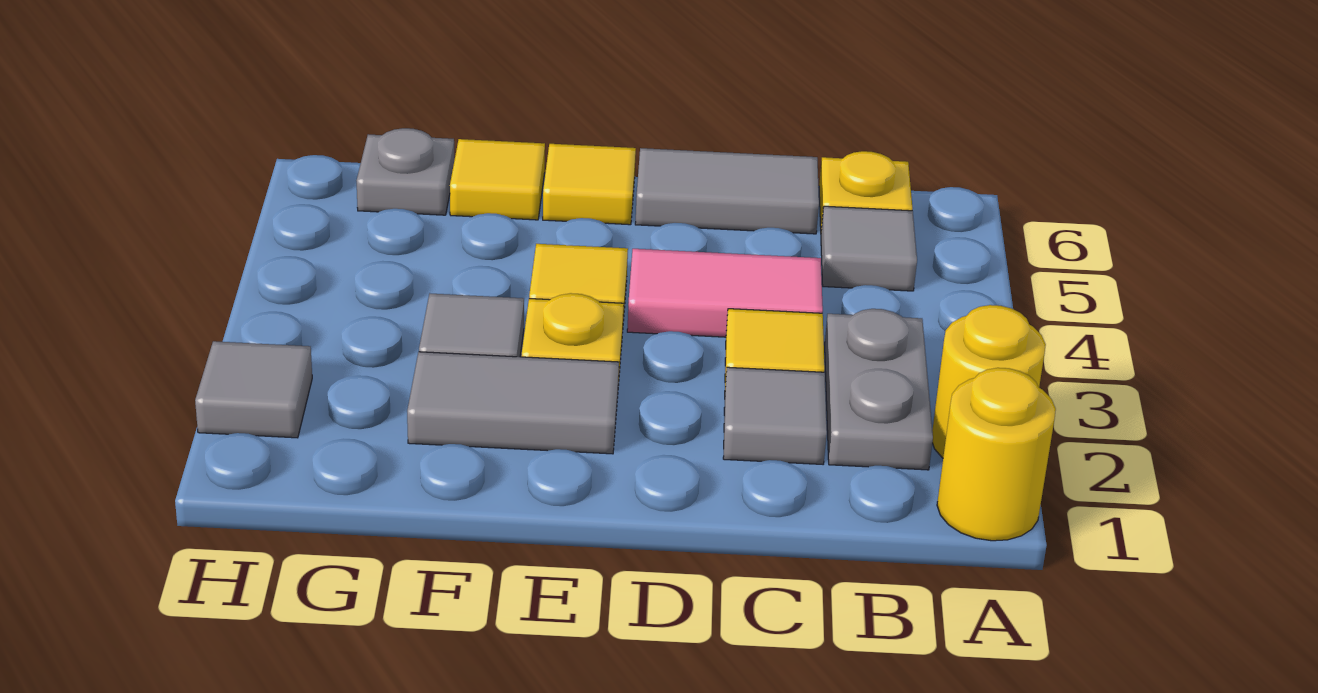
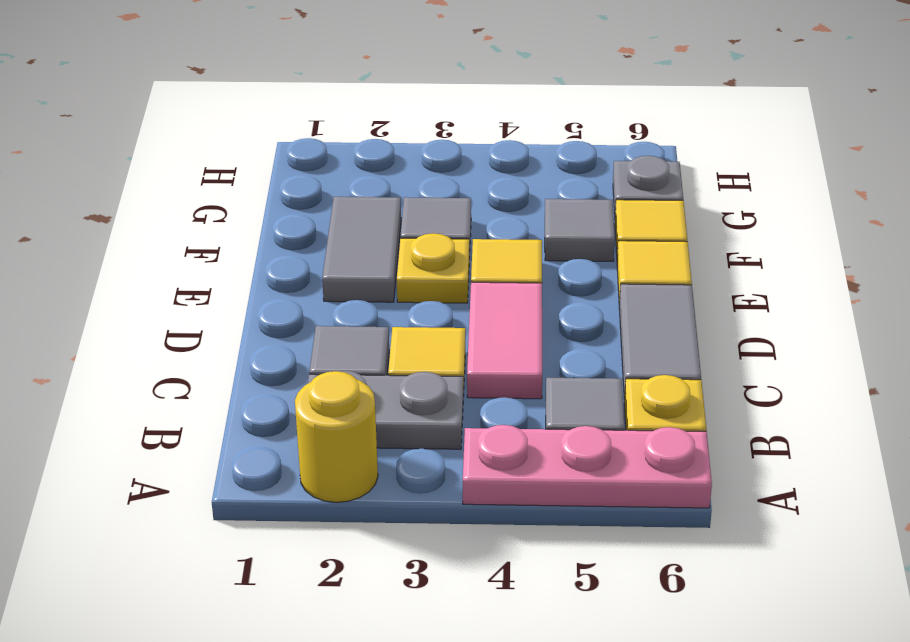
yellow 1x1 round brick [937,368,1056,541] -> none
none -> pink 1x3 plate [463,425,712,508]
grey 1x1 tile [195,341,312,438] -> grey 1x1 tile moved to [545,199,615,261]

